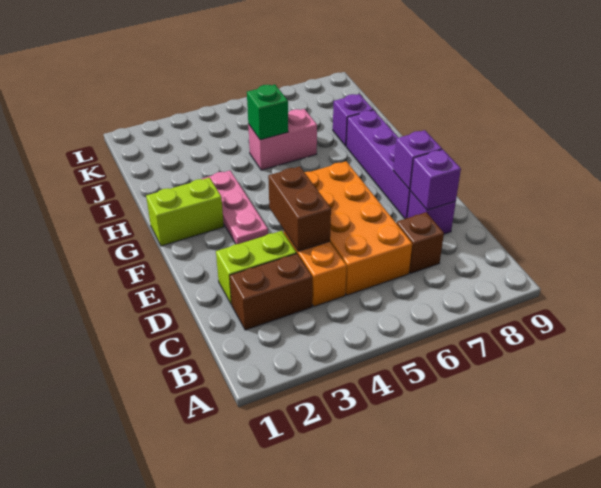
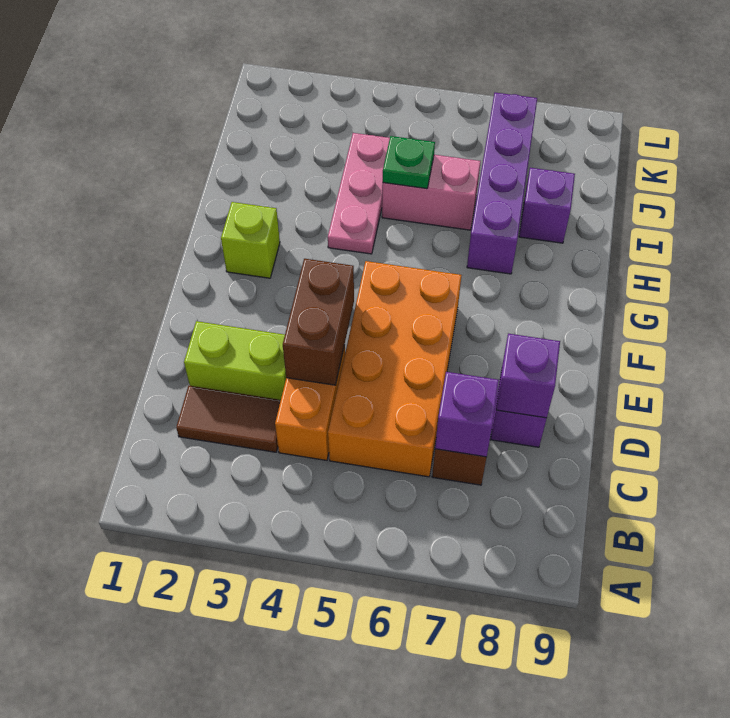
brown 1x2 brick [230,254,312,330] -> brown 1x2 tile [176,385,281,452]
purple 1x4 brick [346,110,410,219] -> purple 1x4 brick moved to [467,93,537,274]
purple 1x1 brick [393,130,442,189] -> purple 1x1 brick moved to [435,372,499,457]
pink 1x3 plate [202,171,268,244] -> pink 1x3 plate moved to [328,133,390,254]
lime 1x2 brick [146,178,224,246] -> lime 1x1 brick [221,202,280,278]
green 1x1 brick [247,85,288,140] -> green 1x1 plate [383,136,435,189]

